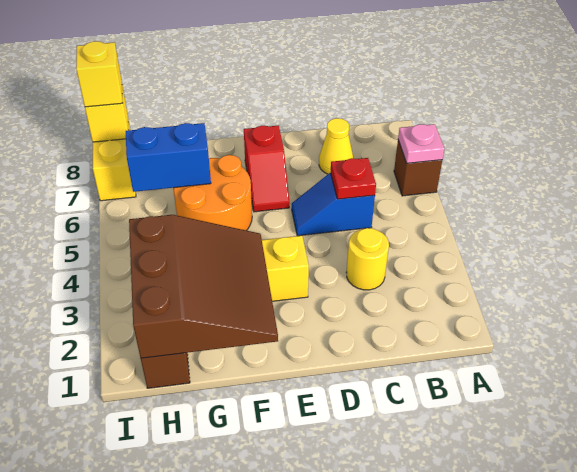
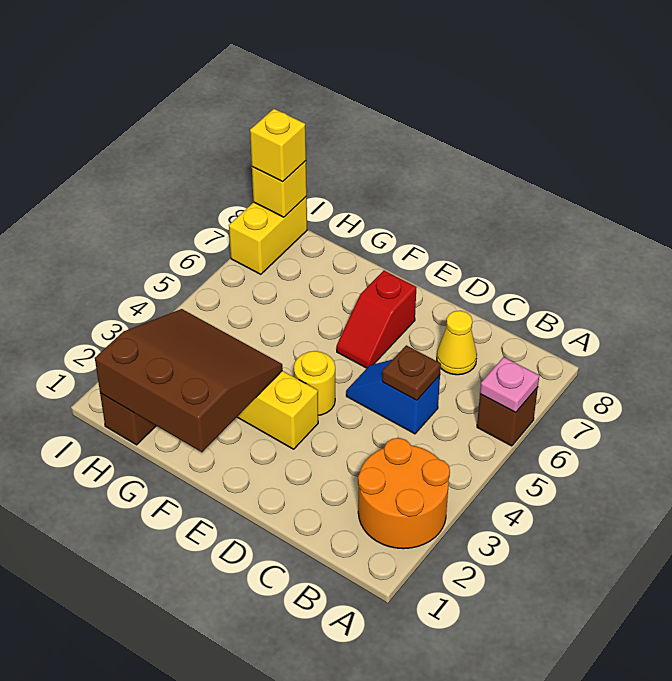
yellow 1x1 round brick [346,228,389,290] -> yellow 1x1 round brick moved to [294,351,335,415]
red 1x1 plate [331,158,376,199] -> brown 1x1 plate [382,345,441,400]
brown 3x3 slope [129,215,278,358] -> brown 3x3 slope turned to [95,309,283,452]
orange 2x2 round brick [173,155,252,231] -> orange 2x2 round brick moved to [358,438,450,549]
blue 1x2 brick [126,123,211,192] -> none

